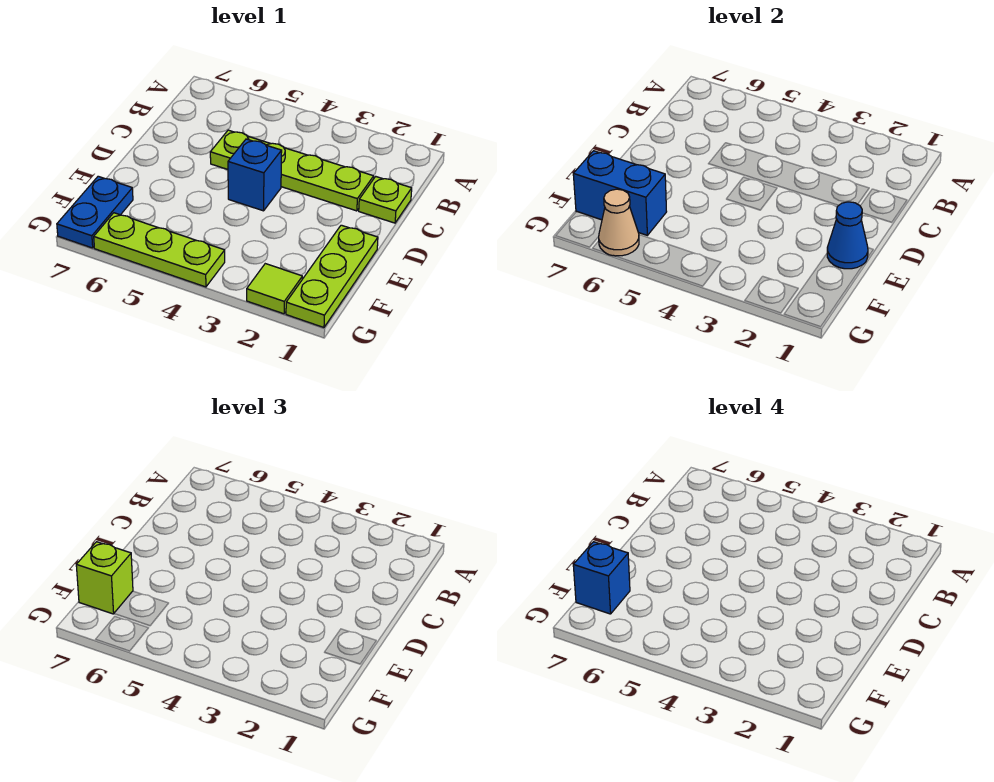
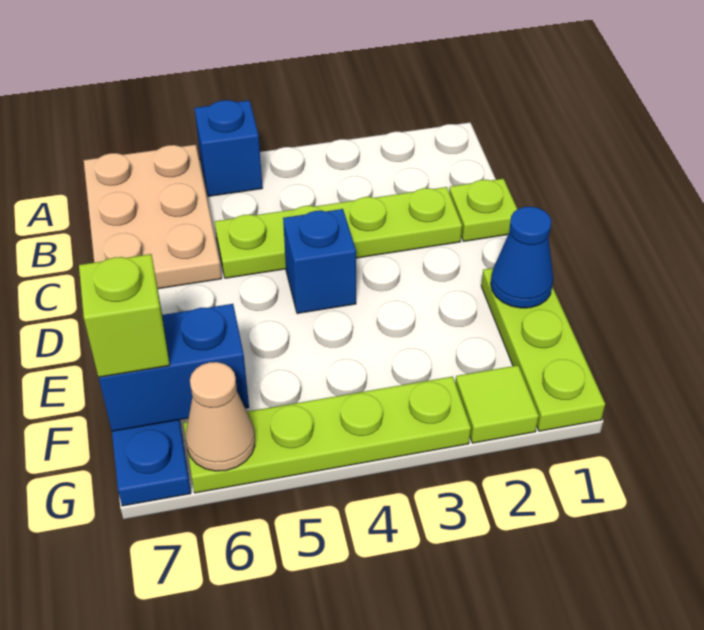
none -> tan 2x3 plate [84,145,222,289]
blue 1x1 brick [573,542,630,614] -> blue 1x1 brick moved to [194,100,263,196]
lime 1x3 plate [94,213,225,287] -> lime 1x4 plate [183,376,471,493]

